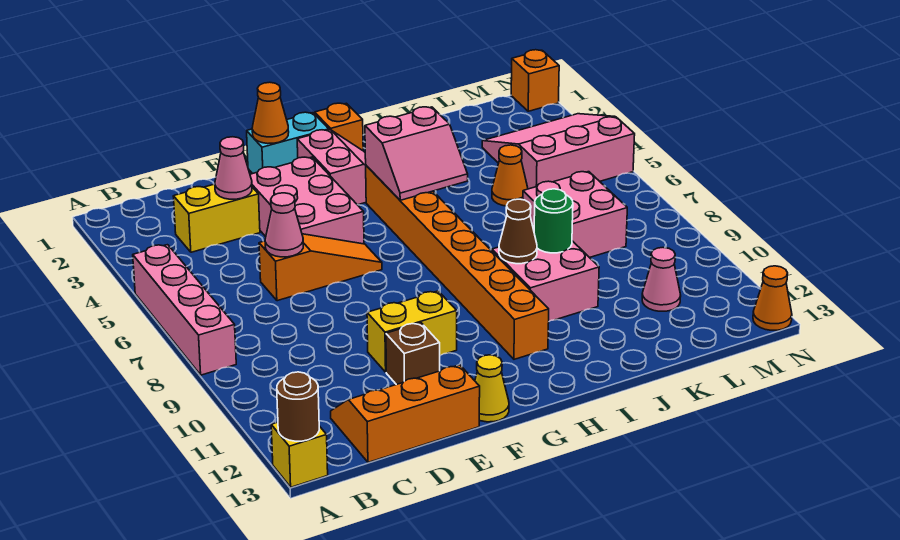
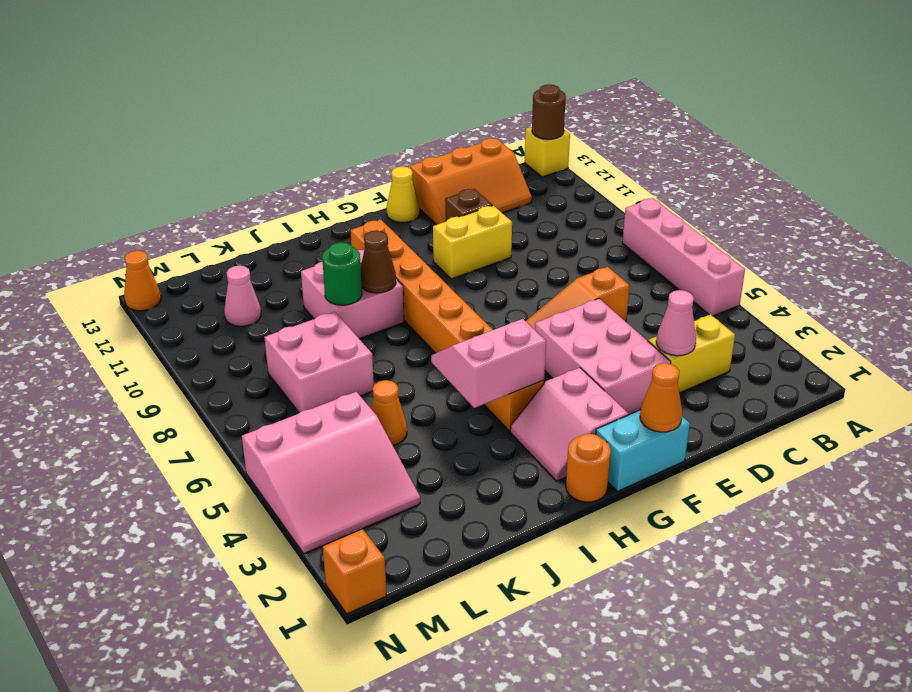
pink 1x1 cone [265,193,303,257] -> none
orange 1x1 brick [315,103,363,151] -> orange 1x1 round brick [566,434,611,502]

